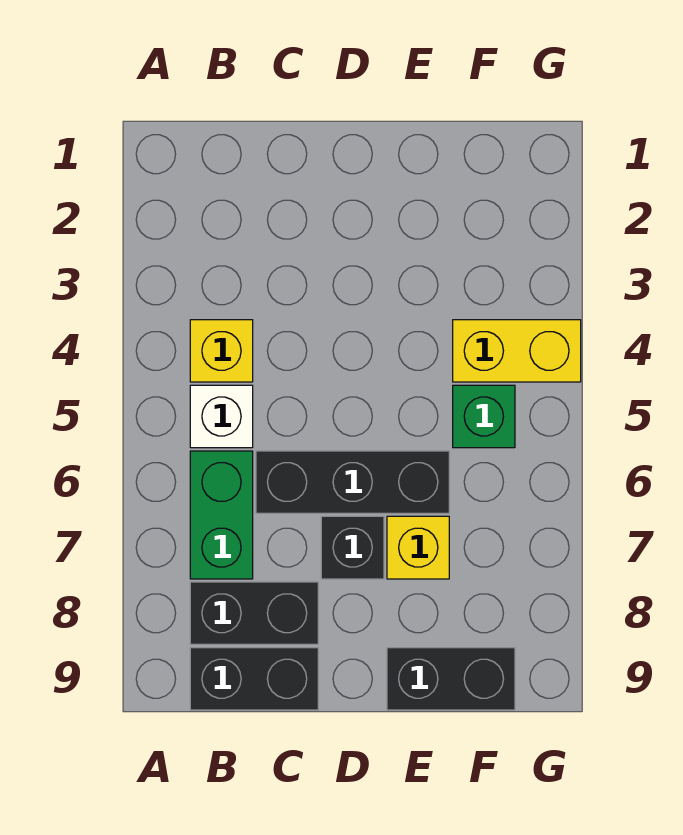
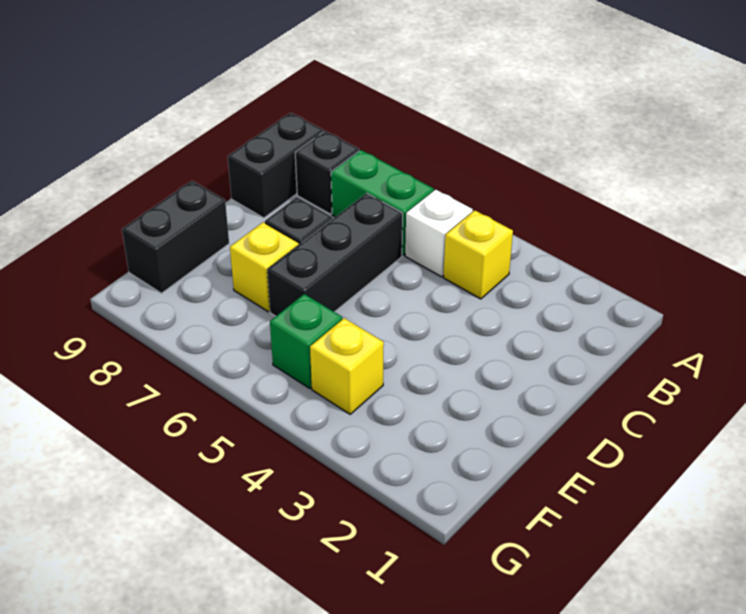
black 1x2 brick [190,582,318,644] -> black 1x1 brick [295,131,359,214]
yellow 1x2 brick [453,320,581,382] -> yellow 1x1 brick [310,318,384,414]

